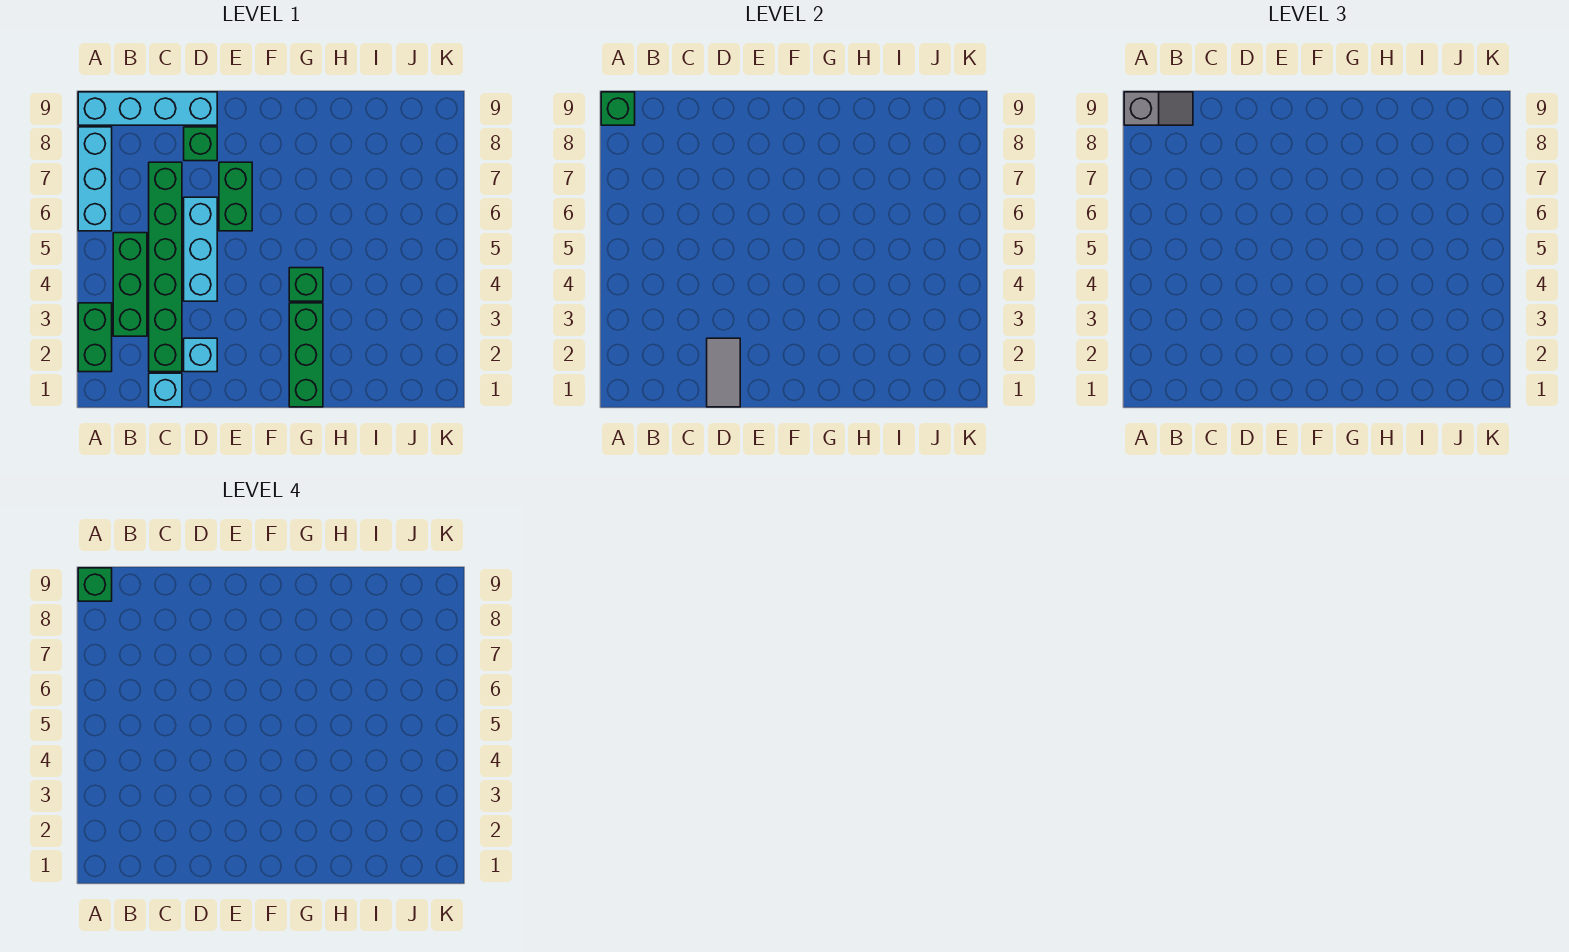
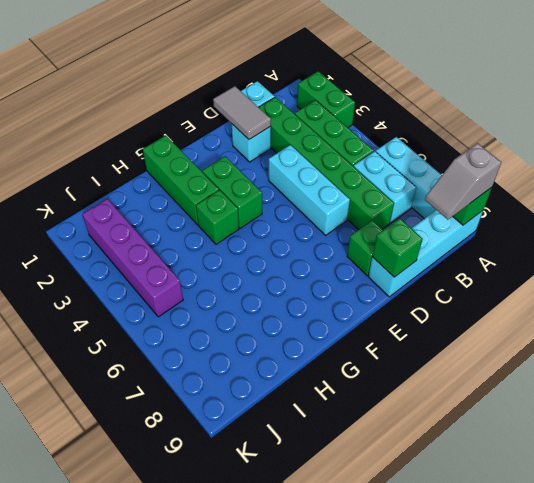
green 1x1 brick [78,568,112,601] -> green 1x1 brick moved to [372,218,423,277]
none -> cyan 1x2 brick [354,151,416,223]
green 1x2 brick [219,162,252,231] -> green 1x2 brick moved to [202,156,262,228]
none -> purple 1x4 brick [82,199,183,317]

